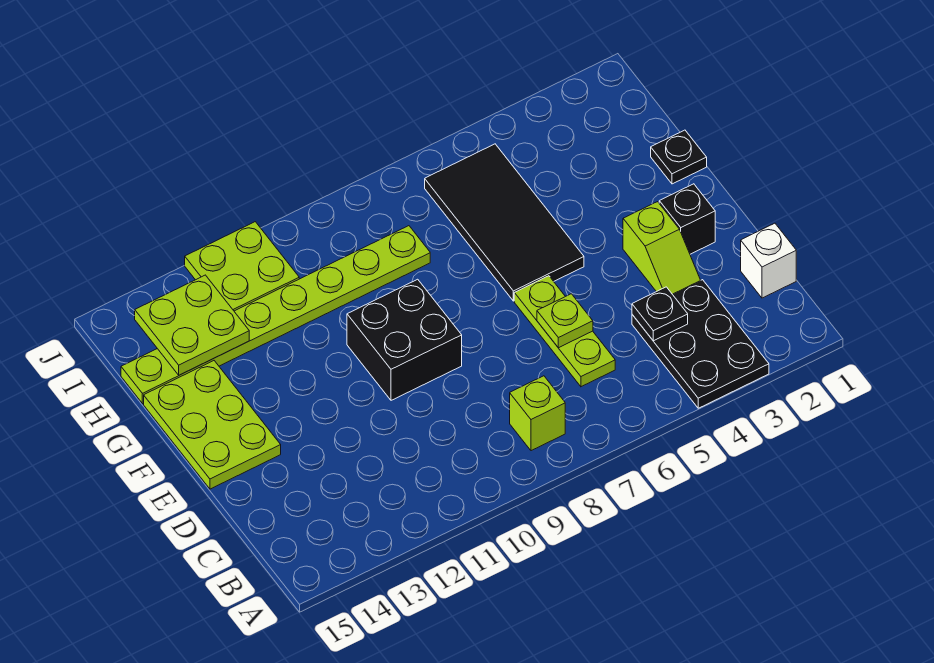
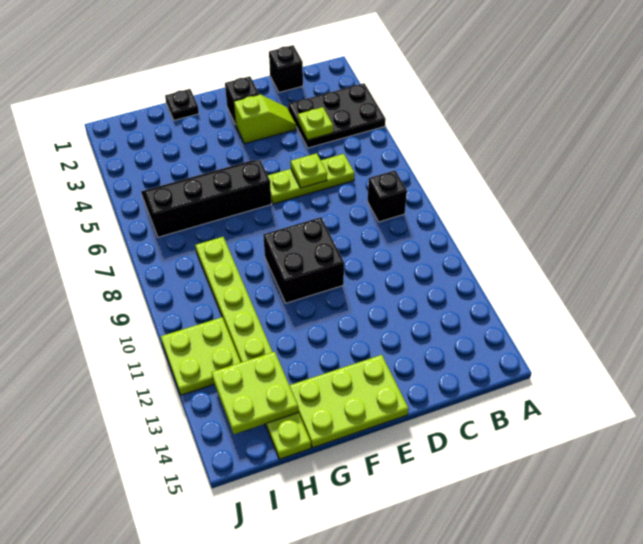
lime 1x1 brick [510,376,565,451] -> black 1x1 brick [367,170,407,222]
white 1x1 brick [741,223,796,298] -> black 1x1 brick [269,45,303,92]
black 1x1 plate [632,287,688,341] -> lime 1x1 plate [298,107,333,140]
black 2x4 tile [425,144,584,301] -> black 2x4 slope [141,160,271,237]

